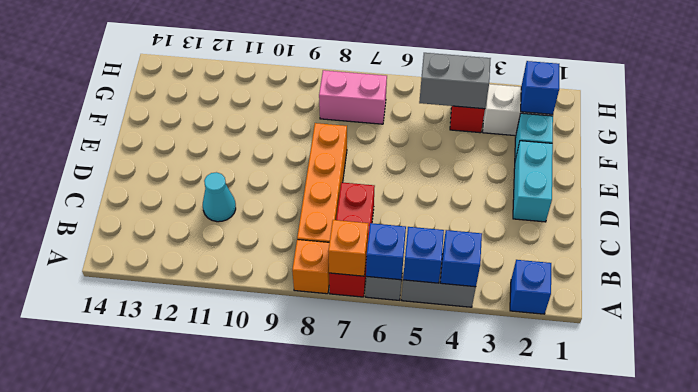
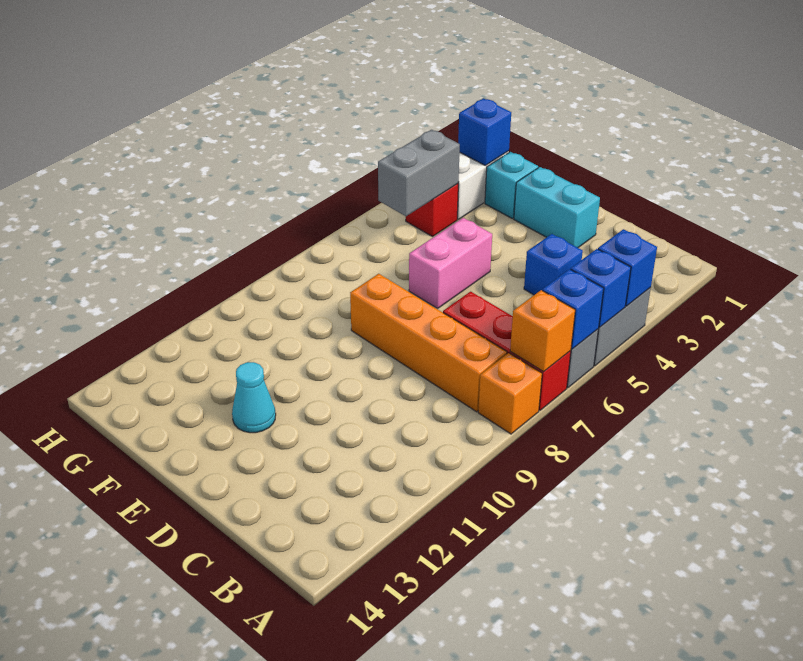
blue 1x1 brick [510,260,551,314] -> blue 1x1 brick moved to [524,234,583,295]
cyan 1x1 cone [203,172,236,222] -> cyan 1x1 cone moved to [232,362,276,433]
pink 1x2 brick [319,70,387,124] -> pink 1x2 brick moved to [409,218,492,308]

